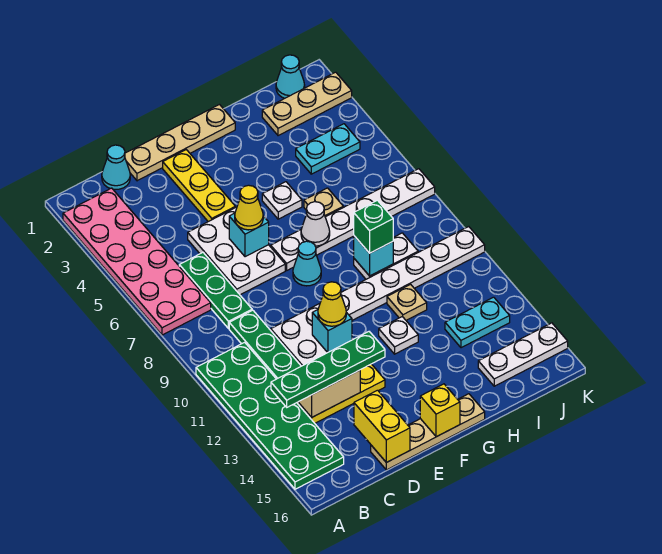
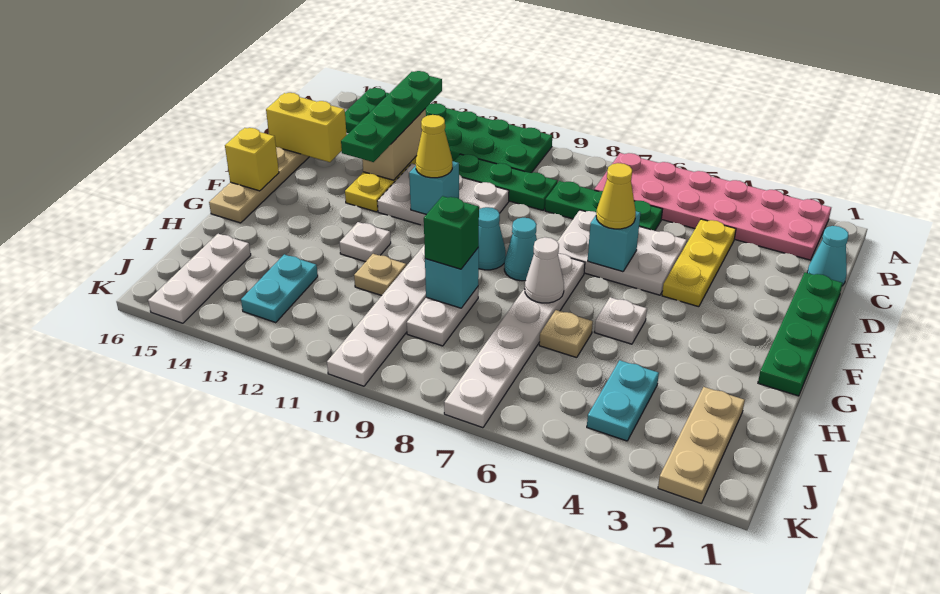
tan 1x4 plate [125,105,235,181] -> green 1x4 plate [758,272,843,396]
yellow 1x3 plate [163,150,235,222] -> yellow 1x3 plate turned to [662,219,736,307]
cyan 1x1 cone [276,55,305,98] -> cyan 1x1 cone moved to [478,207,506,270]

